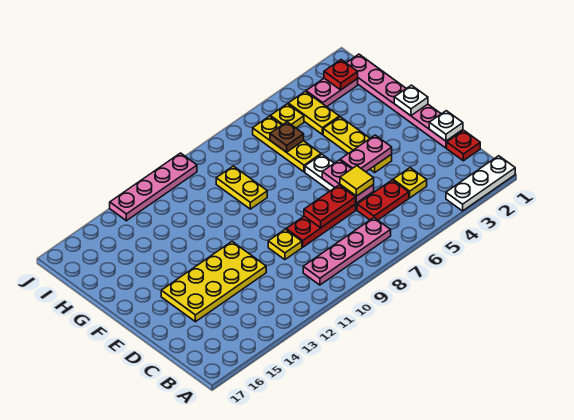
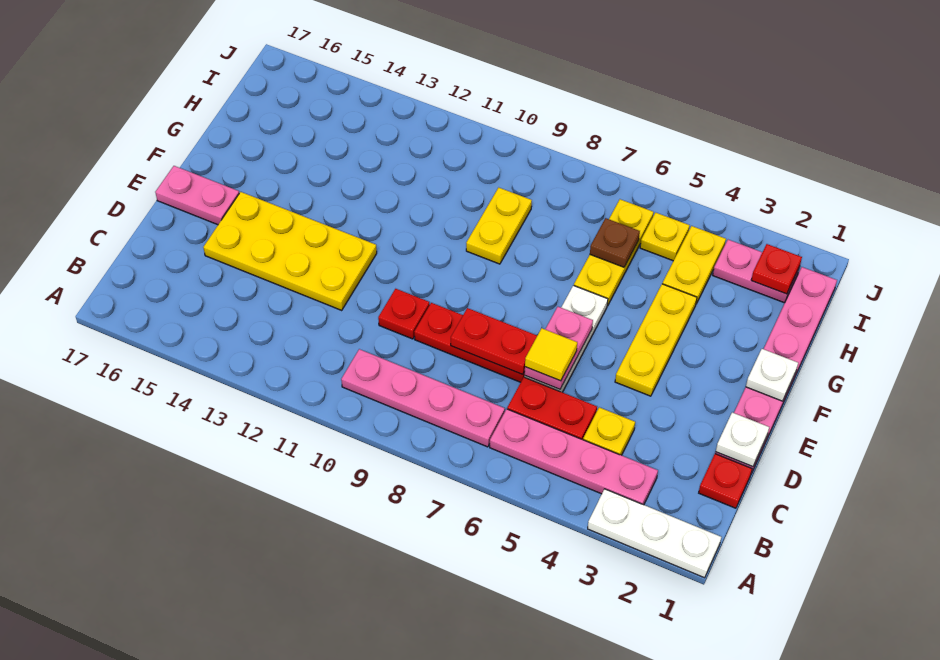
yellow 1x1 plate [268,229,302,260] -> red 1x1 plate [378,289,430,339]
pink 1x2 plate [340,135,392,172] -> pink 1x2 plate moved to [155,166,239,225]
pink 1x4 plate [110,153,197,221] -> pink 1x4 plate moved to [490,409,658,505]

